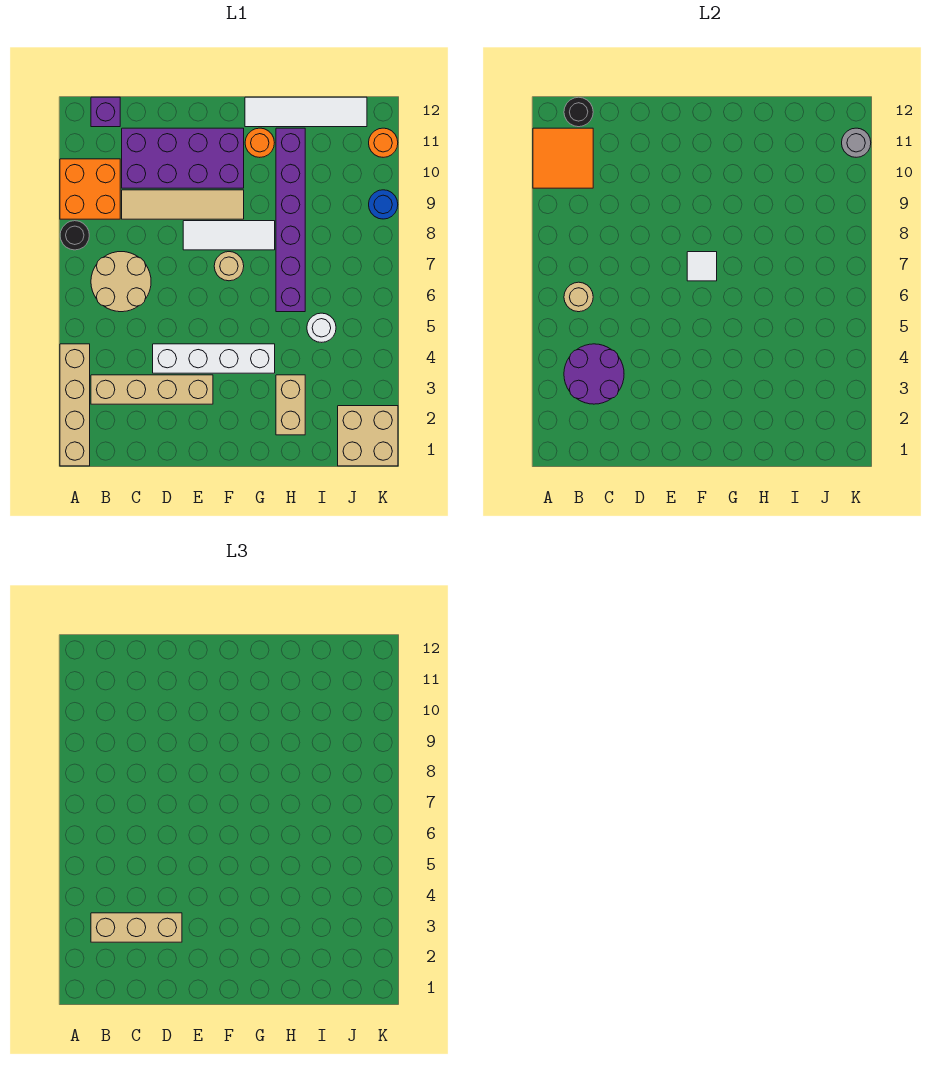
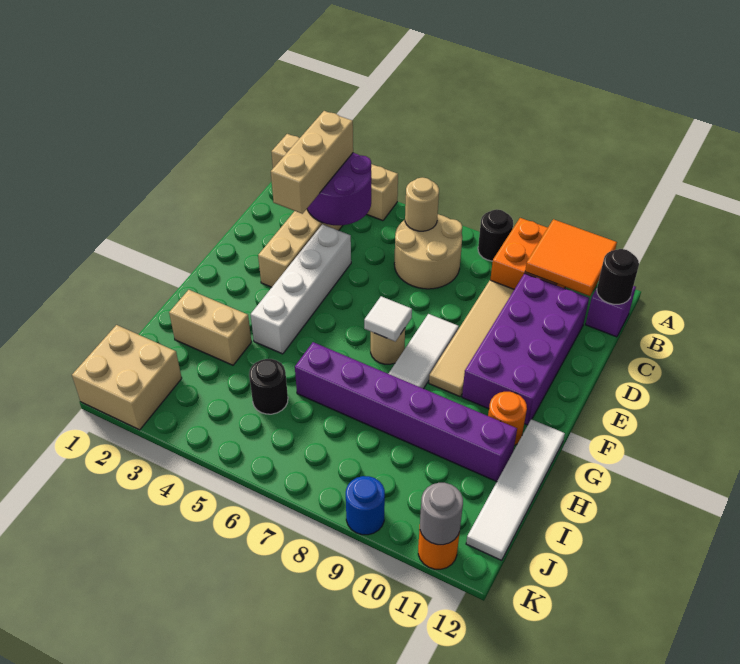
white 1x1 round brick [307,313,336,342] -> black 1x1 round brick [249,359,288,414]

